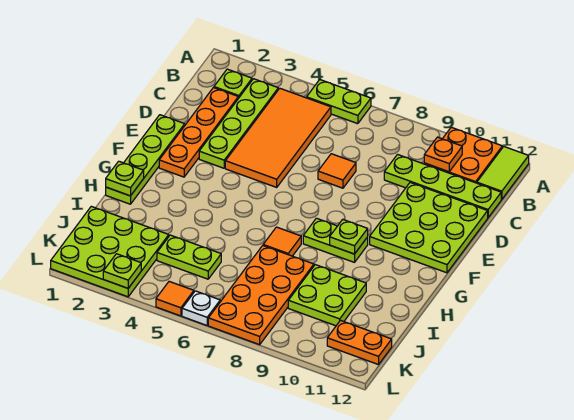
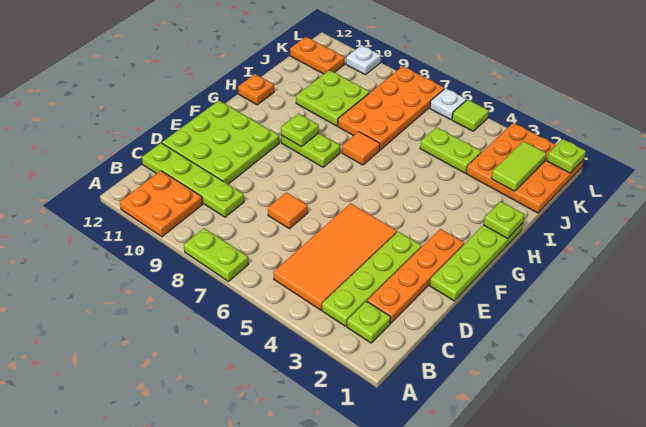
lime 1x2 plate [307,80,371,124] -> lime 1x2 plate moved to [184,228,248,281]
lime 1x2 tile [477,147,529,199] -> lime 1x2 tile moved to [492,141,546,191]
orange 1x1 plate [424,137,462,172] -> orange 1x1 plate moved to [238,74,274,105]
lime 3x3 plate [51,206,169,297] -> orange 3x3 plate [466,123,584,213]
lime 1x1 plate [103,254,141,288] -> lime 1x1 plate moved to [547,139,586,173]
orange 1x1 tile [156,281,194,316] -> lime 1x1 tile [452,100,489,131]
none -> white 1x1 plate [346,45,381,75]

